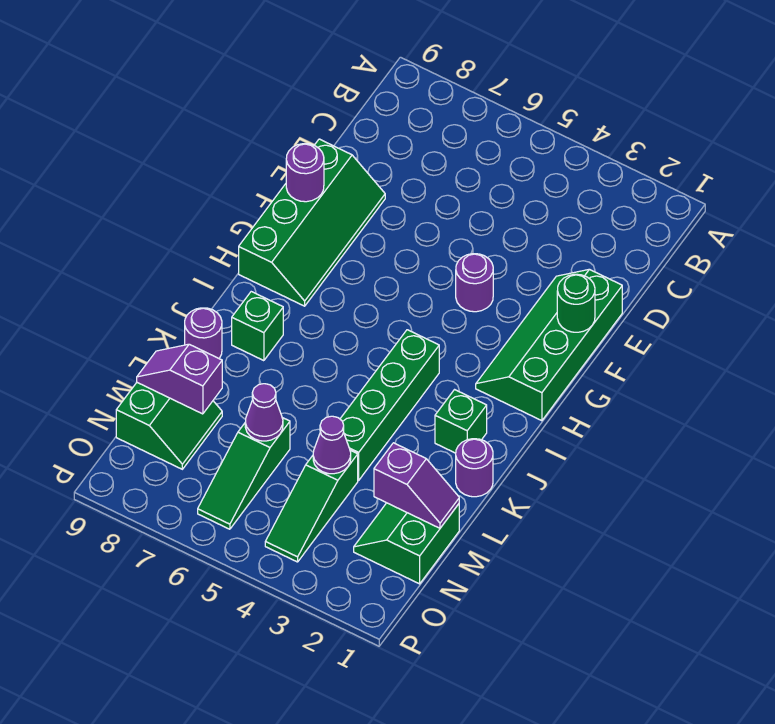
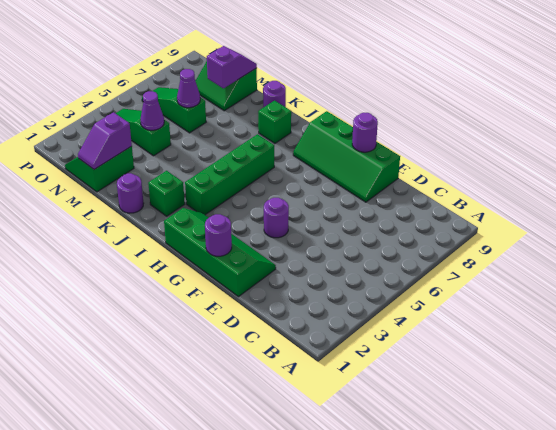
green 1x1 round brick [557,274,595,332] -> purple 1x1 round brick [205,214,232,256]
green 1x4 brick [340,330,439,480] -> green 1x4 brick turned to [185,134,274,215]
green 2x2 slope [354,503,459,584] -> green 2x2 slope turned to [65,146,134,192]

